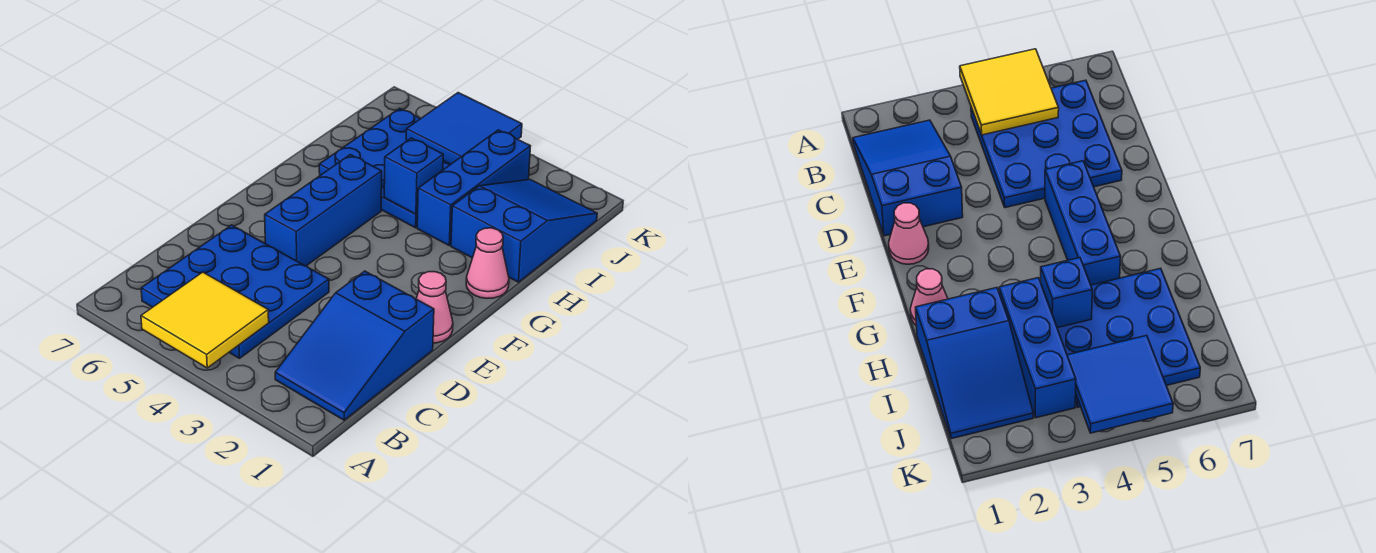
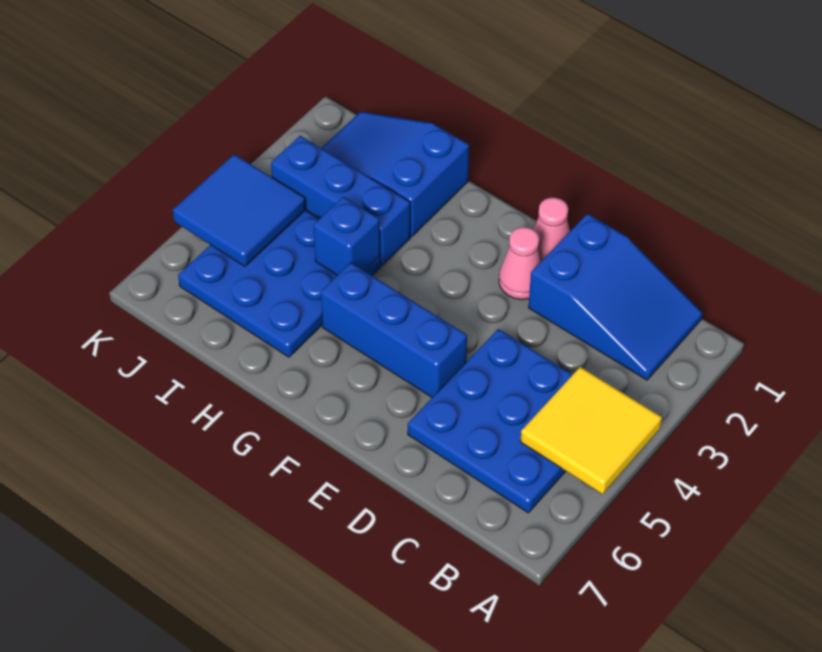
pink 1x1 cone [466,228,509,299] -> pink 1x1 cone moved to [499,227,542,300]

